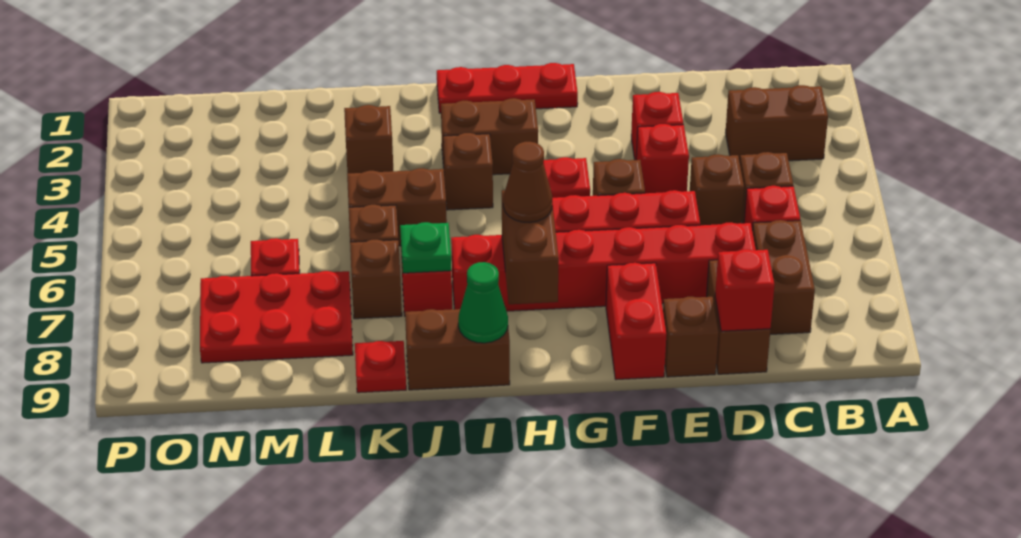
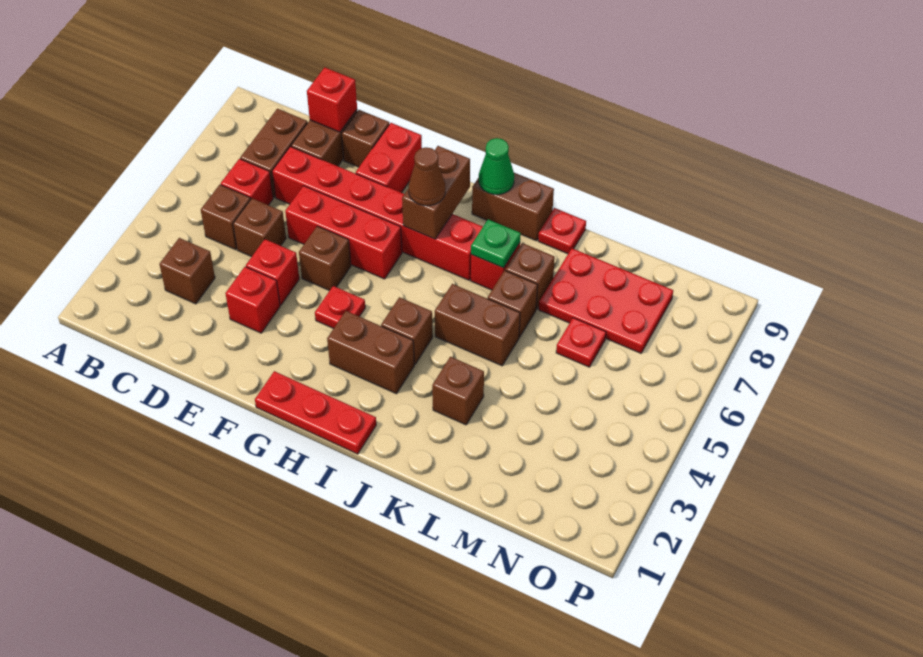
brown 1x2 brick [726,85,828,162] -> brown 1x1 brick [159,238,215,304]

